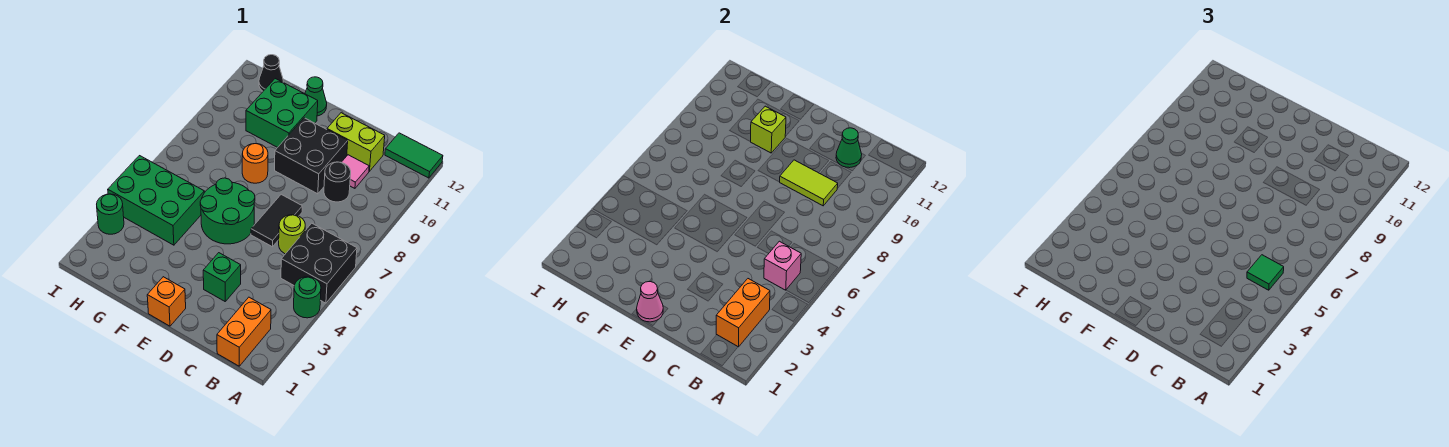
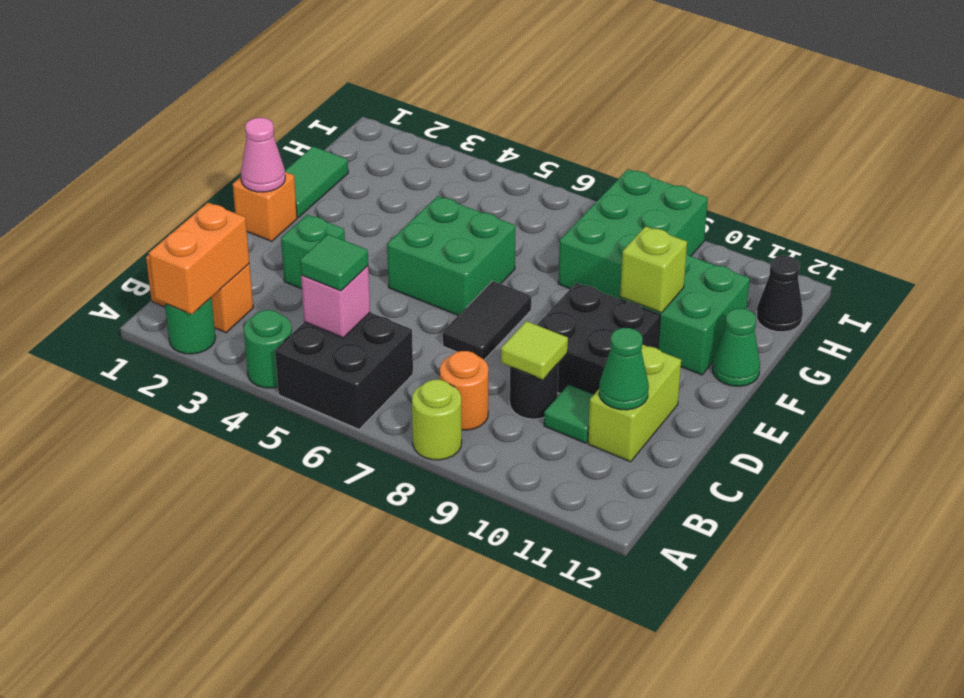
green 1x2 tile [385,133,443,178] -> green 1x2 tile moved to [285,147,348,217]
orange 1x2 brick [716,279,770,347] -> orange 1x2 brick turned to [149,203,249,314]
lime 1x1 round brick [279,215,305,254] -> lime 1x1 round brick moved to [412,380,462,460]
lime 1x2 tile [780,160,838,206] -> lime 1x1 tile [501,321,568,380]
pink 1x1 tile [342,155,369,188] -> green 1x1 tile [544,384,594,443]
black 1x2 tile [251,194,302,247] -> black 1x2 tile turned to [443,281,531,360]
green 2x2 round brick [200,178,255,244] -> green 2x2 brick [387,196,516,316]
orange 1x1 round brick [242,144,268,183] -> orange 1x1 round brick moved to [440,351,488,430]
green 2x3 brick [108,156,204,245] -> green 2x3 brick moved to [558,169,708,299]
green 1x1 round brick [97,194,124,234] -> green 1x1 round brick moved to [165,298,216,354]

